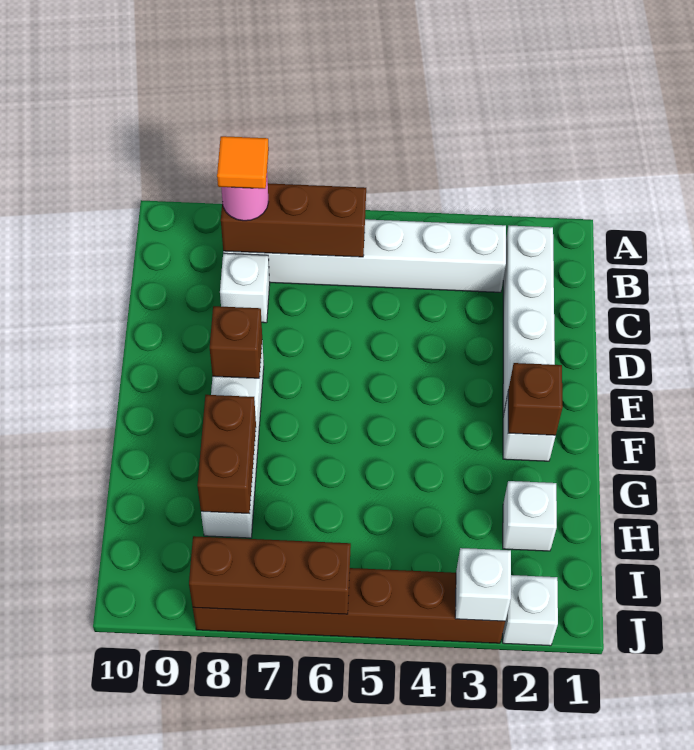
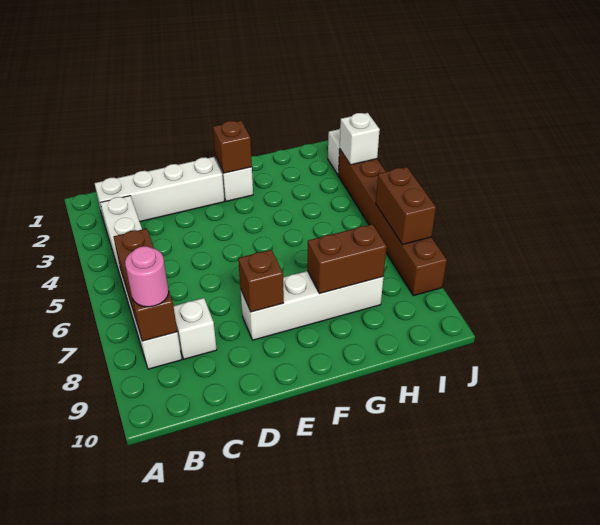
orange 1x1 tile [217,136,269,189] -> none
white 1x1 brick [503,481,557,551] -> none
brown 1x3 brick [189,536,351,614] -> brown 1x2 brick [376,167,436,245]

